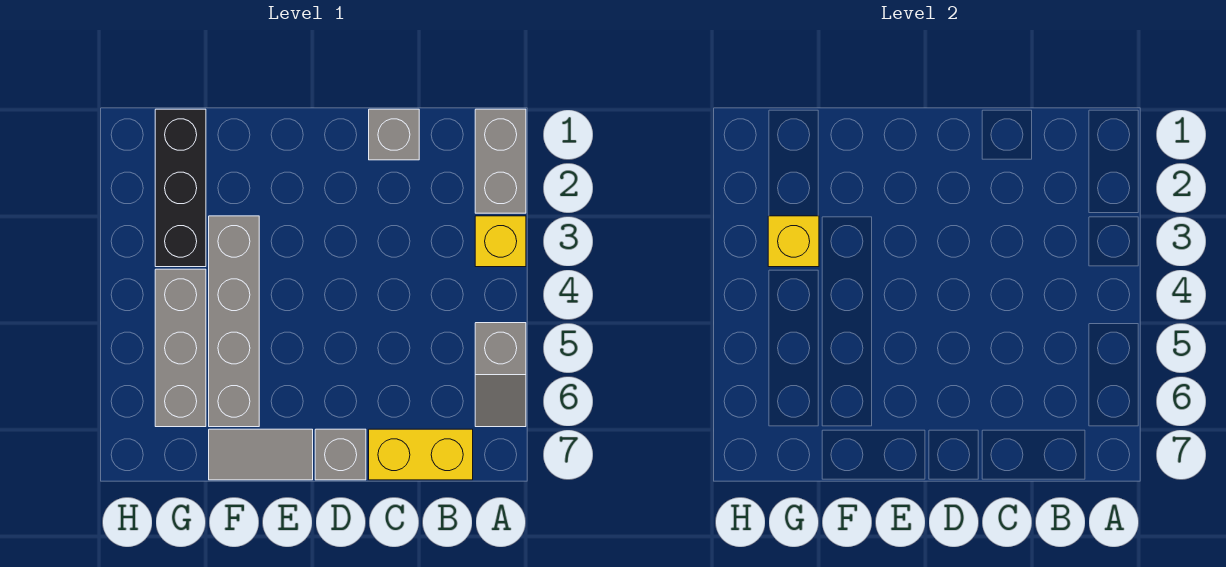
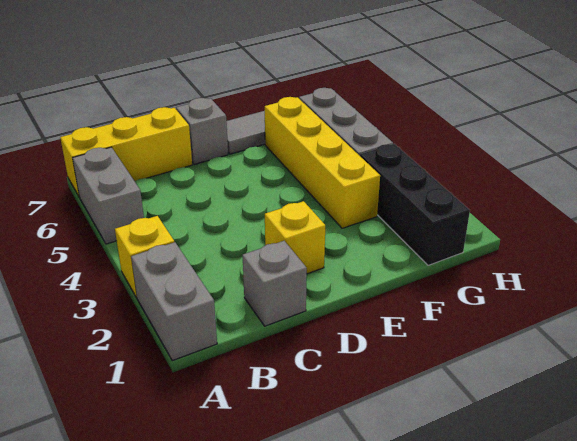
grey 1x2 slope [475,323,526,427] -> grey 1x2 brick [73,147,144,244]
yellow 1x2 brick [369,429,473,480] -> yellow 1x3 brick [60,107,192,197]
grey 1x4 brick [209,216,259,427] -> yellow 1x4 brick [265,97,380,228]
yellow 1x1 brick [768,216,819,267] -> yellow 1x1 brick moved to [265,201,325,274]

